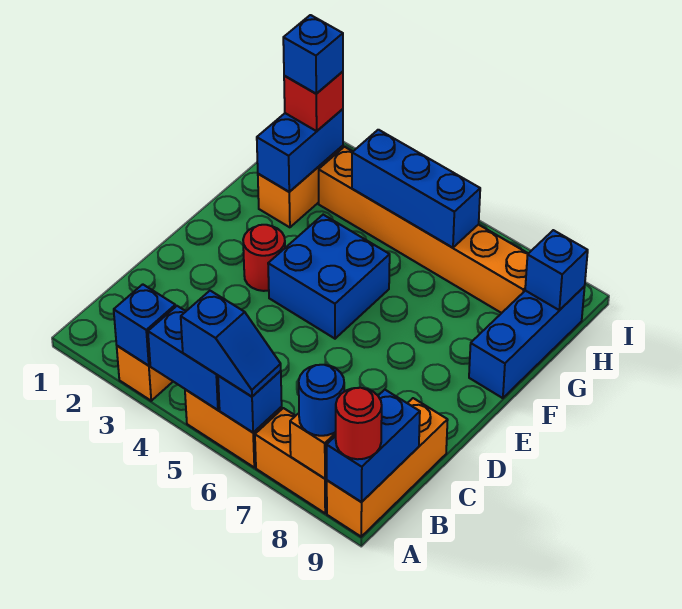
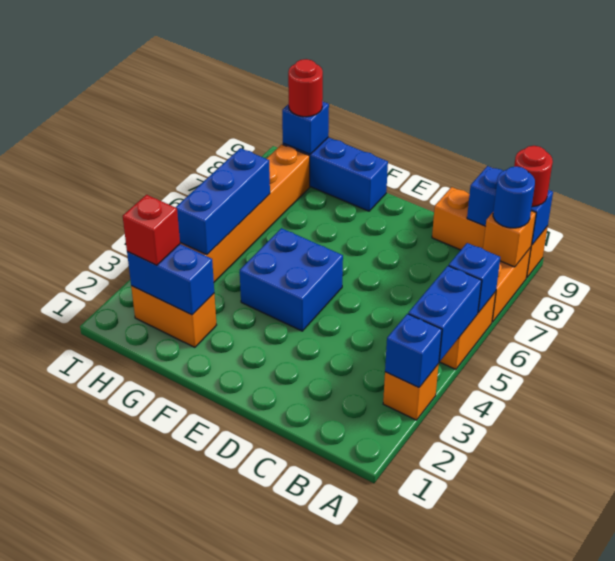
blue 1x2 slope [181,291,281,396] -> none
red 1x1 round brick [243,225,285,291] -> red 1x1 round brick moved to [288,59,323,117]
blue 1x1 brick [283,15,343,94] -> none

